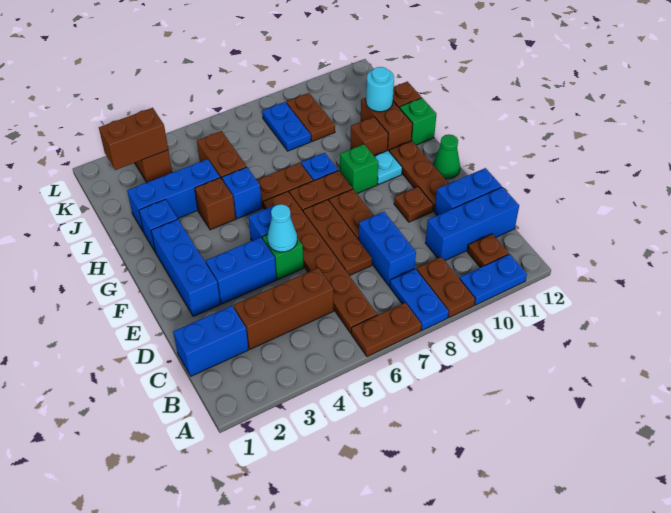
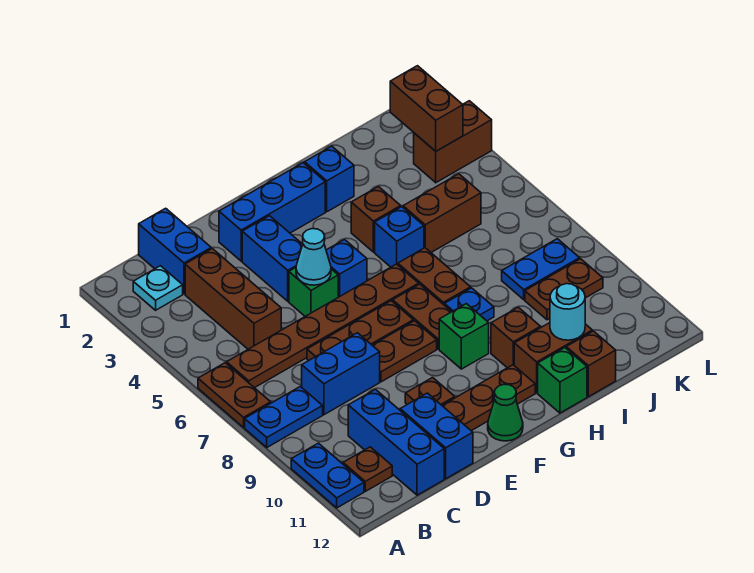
brown 1x2 plate [416,257,475,318] -> none
cyan 1x1 plate [374,150,402,185] -> cyan 1x1 plate moved to [133,266,183,310]
blue 1x3 brick [127,159,220,232] -> none

